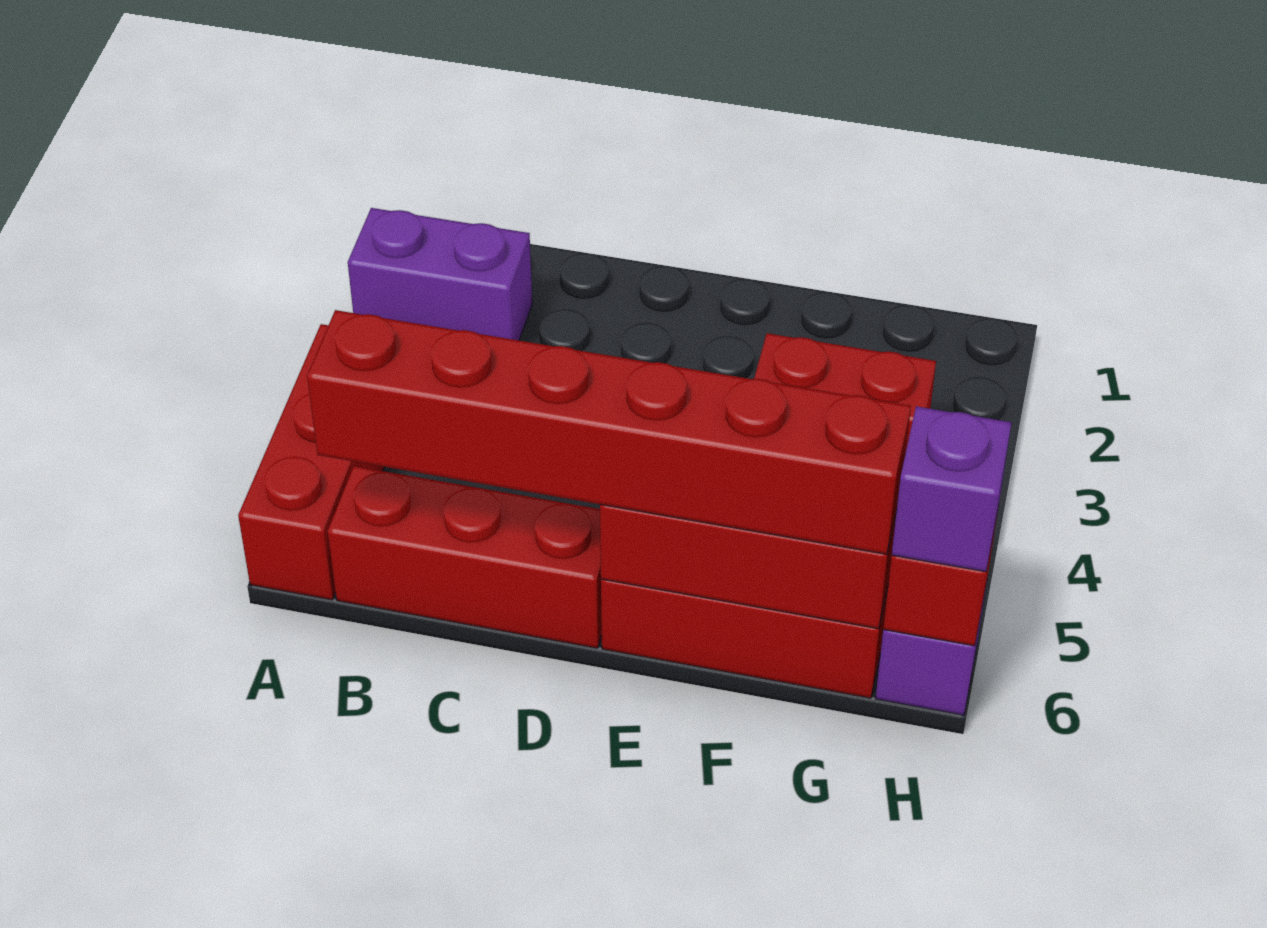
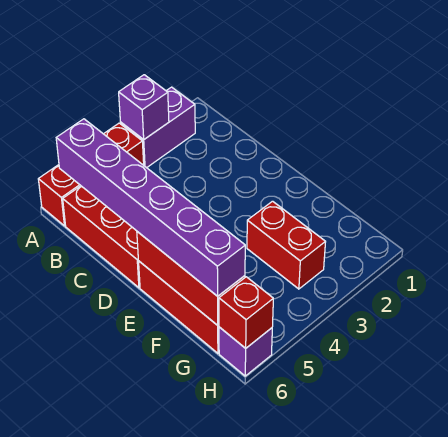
purple 1x2 brick [348,208,532,340] -> purple 1x2 brick turned to [121,87,195,168]
red 1x6 brick [307,310,911,554] -> purple 1x6 brick [56,119,245,296]
purple 1x1 brick [892,406,1012,572] -> purple 1x1 brick moved to [119,75,169,140]

